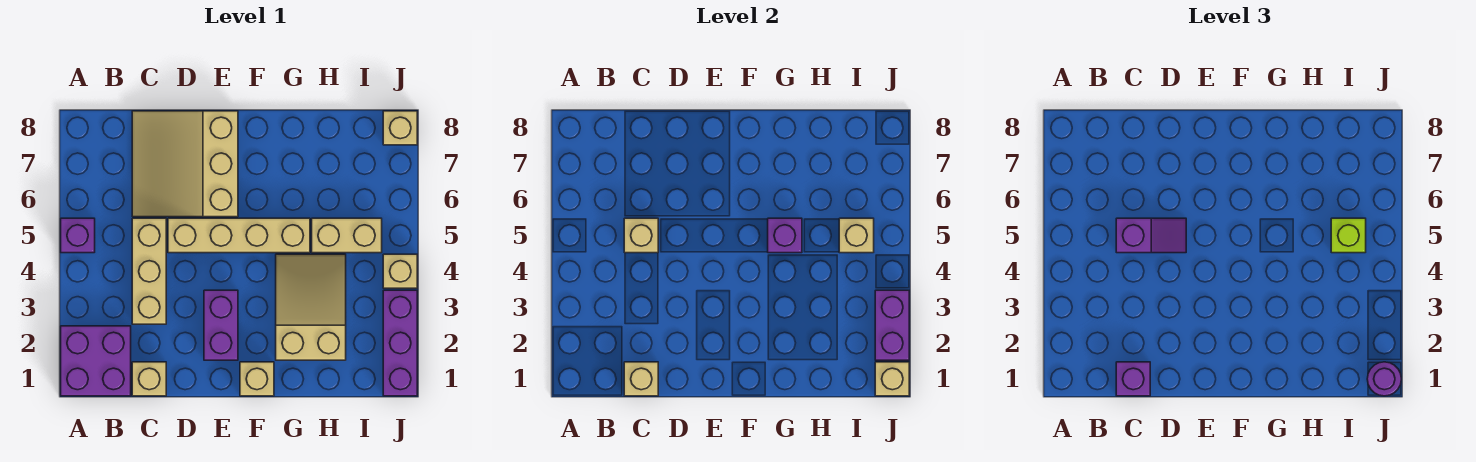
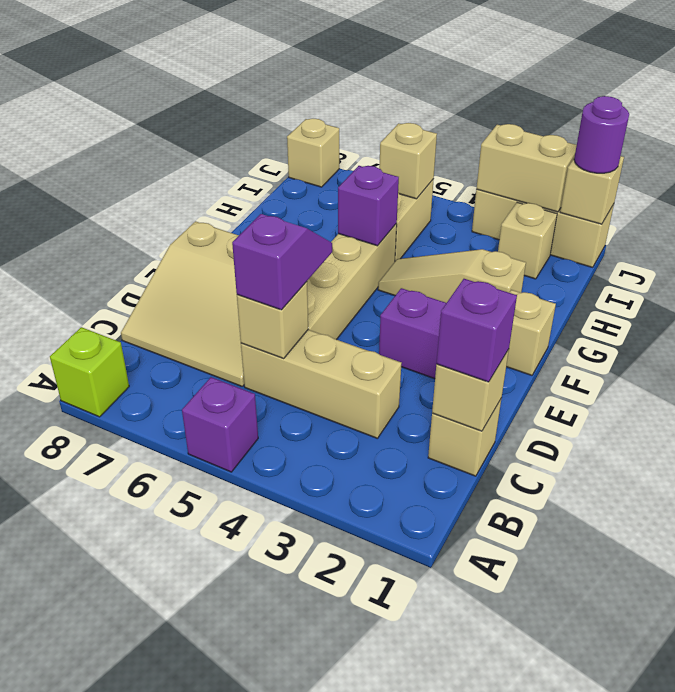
purple 2x2 brick [61,326,131,396] -> none
tan 2x3 slope [276,254,346,360] -> tan 1x3 slope [378,249,526,303]
lime 1x1 brick [1331,218,1366,253] -> lime 1x1 brick moved to [50,327,129,417]
purple 1x3 brick [383,290,417,396] -> tan 1x3 brick [472,189,614,267]
purple 1x2 brick [875,290,909,360] -> tan 1x2 brick [476,124,577,212]
tan 1x1 brick [383,254,417,288] -> tan 1x1 brick moved to [498,202,557,279]

